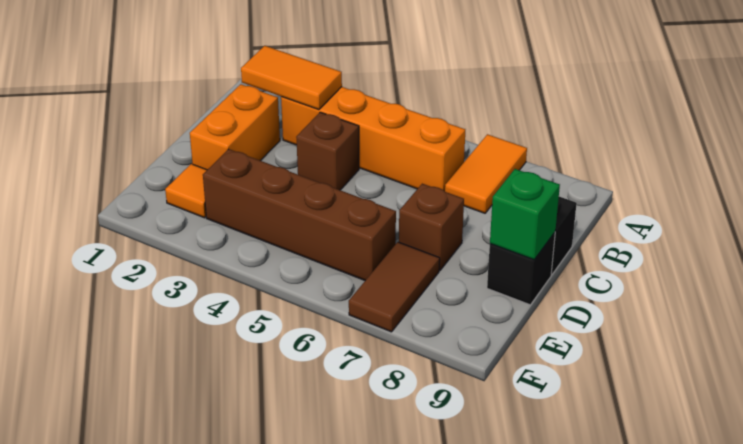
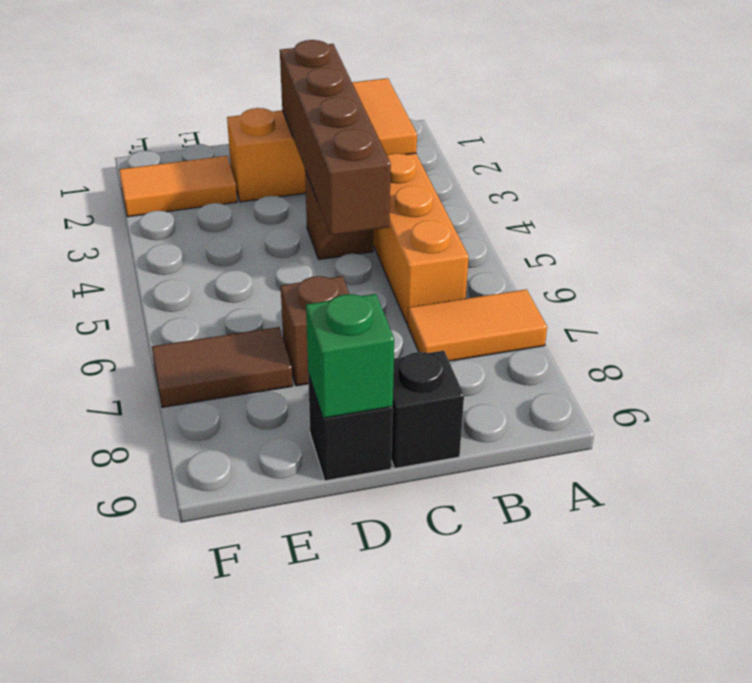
orange 1x1 tile [165,164,207,218] -> orange 1x2 tile [119,156,237,217]
brown 1x4 brick [203,149,396,280] -> brown 1x4 brick moved to [280,40,391,235]

